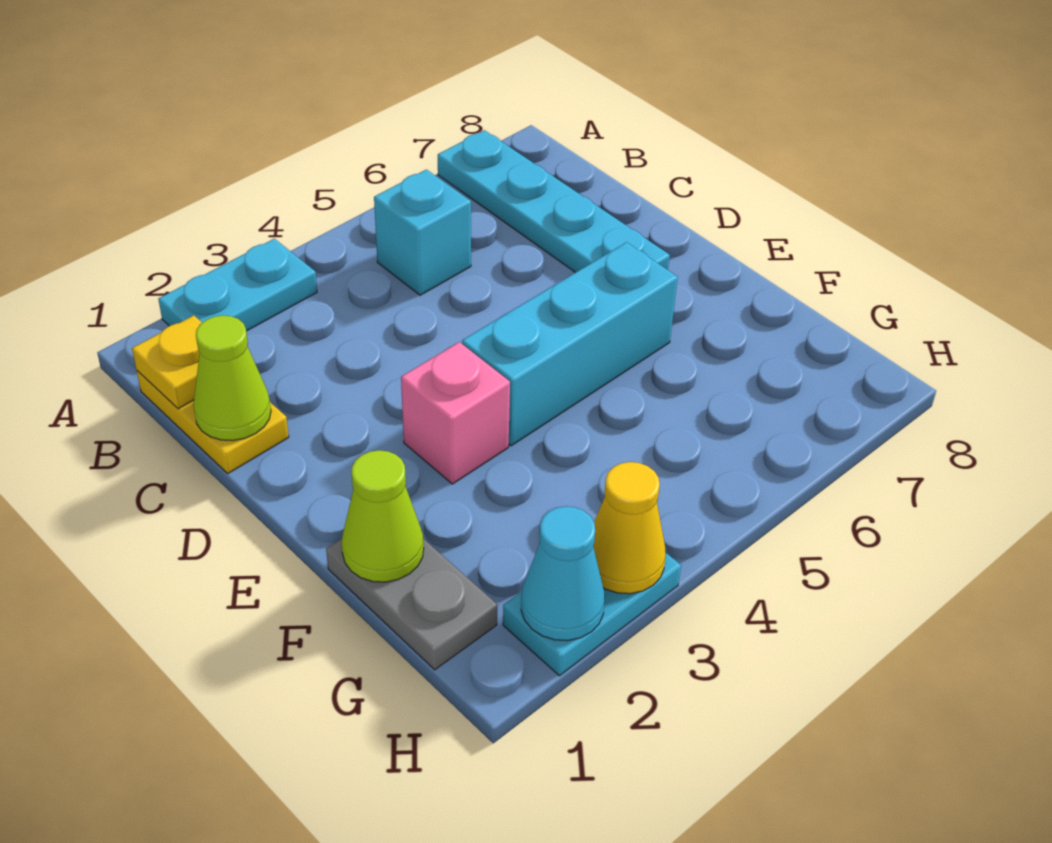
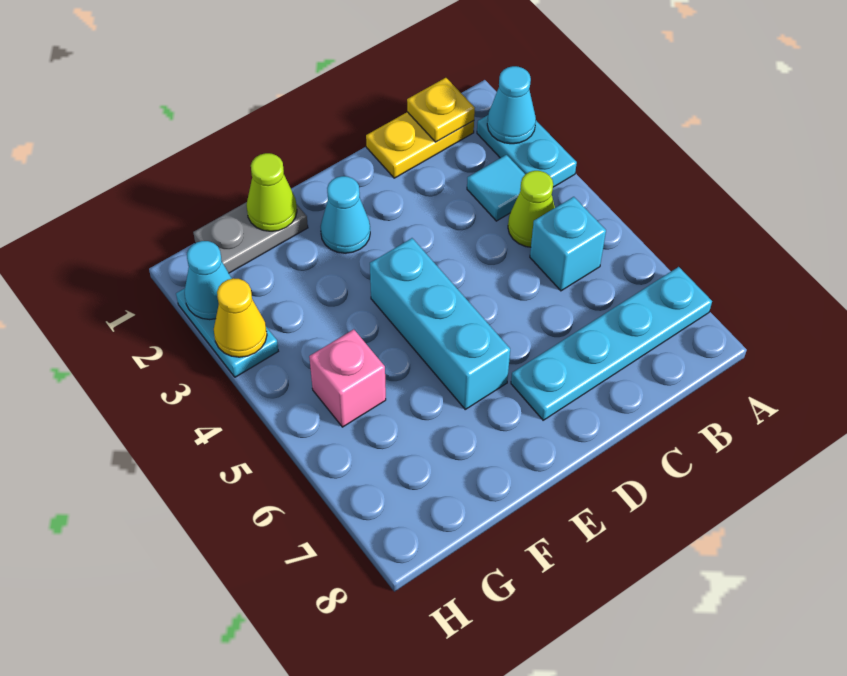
none -> cyan 1x1 cone [487,66,536,144]
none -> cyan 1x1 tile [467,155,525,221]
lime 1x1 cone [193,315,271,441] -> lime 1x1 cone moved to [508,171,555,247]
none -> cyan 1x1 cone [321,176,370,253]
pink 1x1 brick [401,342,510,484] -> pink 1x1 brick moved to [309,329,386,427]

